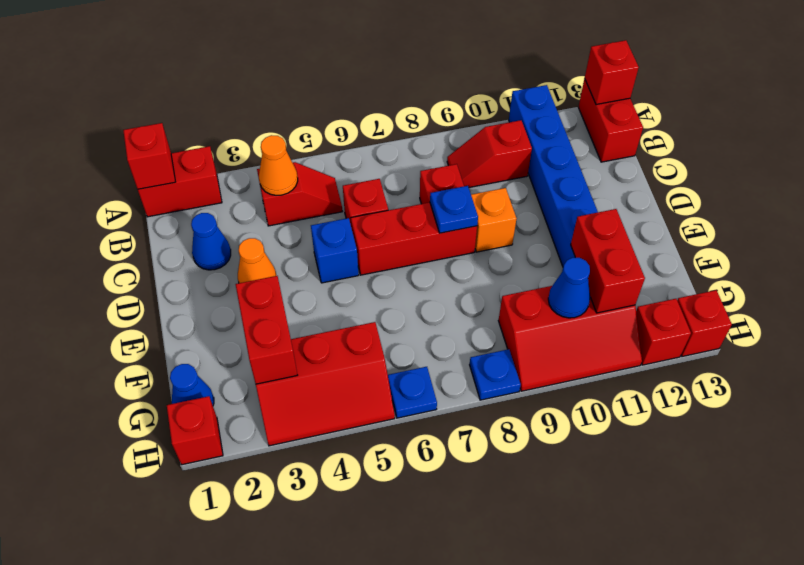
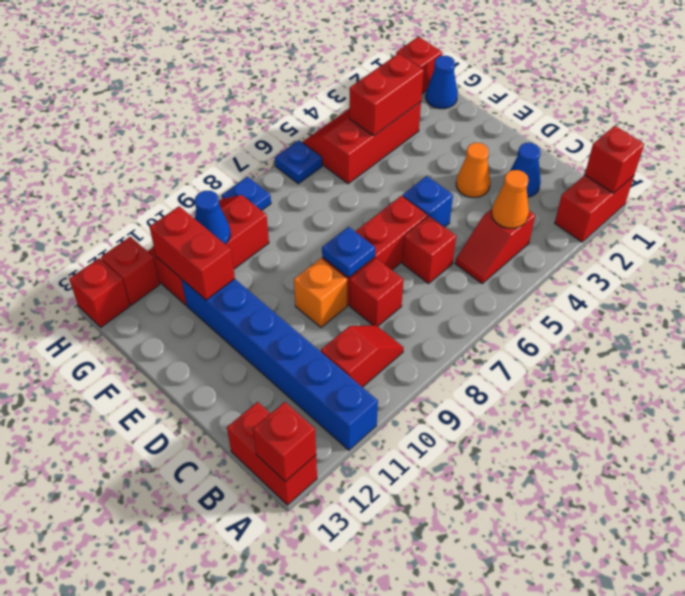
red 1x2 brick [236,276,297,384] -> red 1x2 brick turned to [349,53,424,136]

